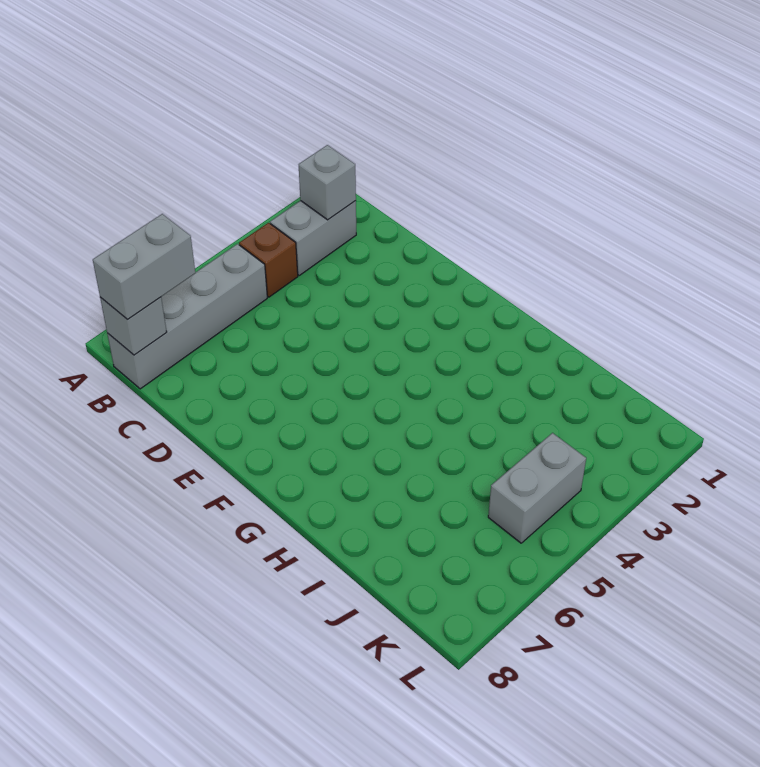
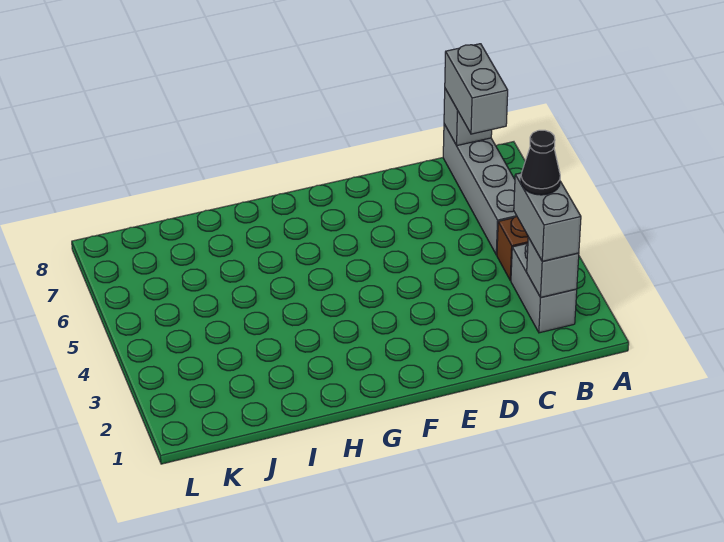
none -> black 1x1 cone [521,130,560,195]
grey 1x2 brick [488,433,586,543] -> grey 1x2 brick moved to [514,173,581,261]

